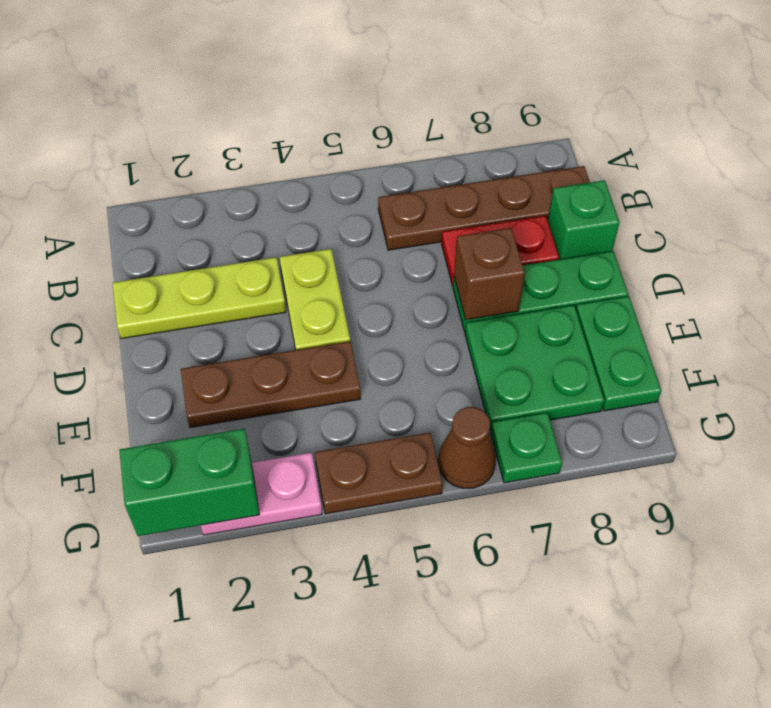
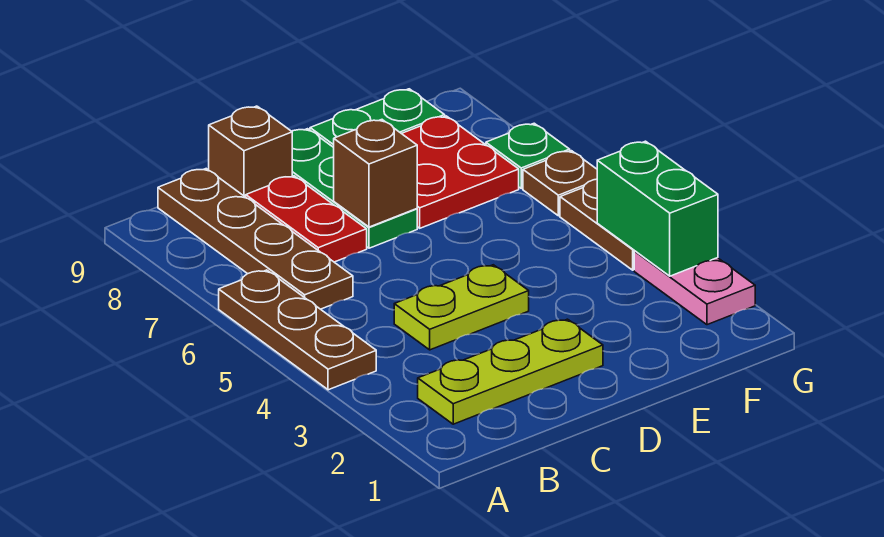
lime 1x3 plate [113,257,286,339] -> lime 1x3 plate turned to [418,319,603,424]
green 1x1 brick [548,180,619,260] -> brown 1x1 brick [209,106,292,197]
brown 1x3 plate [181,341,361,428] -> brown 1x3 plate moved to [219,270,376,390]
green 2x2 plate [465,305,604,430] -> red 2x2 plate [402,116,519,228]
green 1x2 brick [119,429,259,536] -> green 1x2 brick moved to [597,141,718,276]
brown 1x1 cone [438,407,496,488] -> brown 1x1 plate [523,151,597,216]

